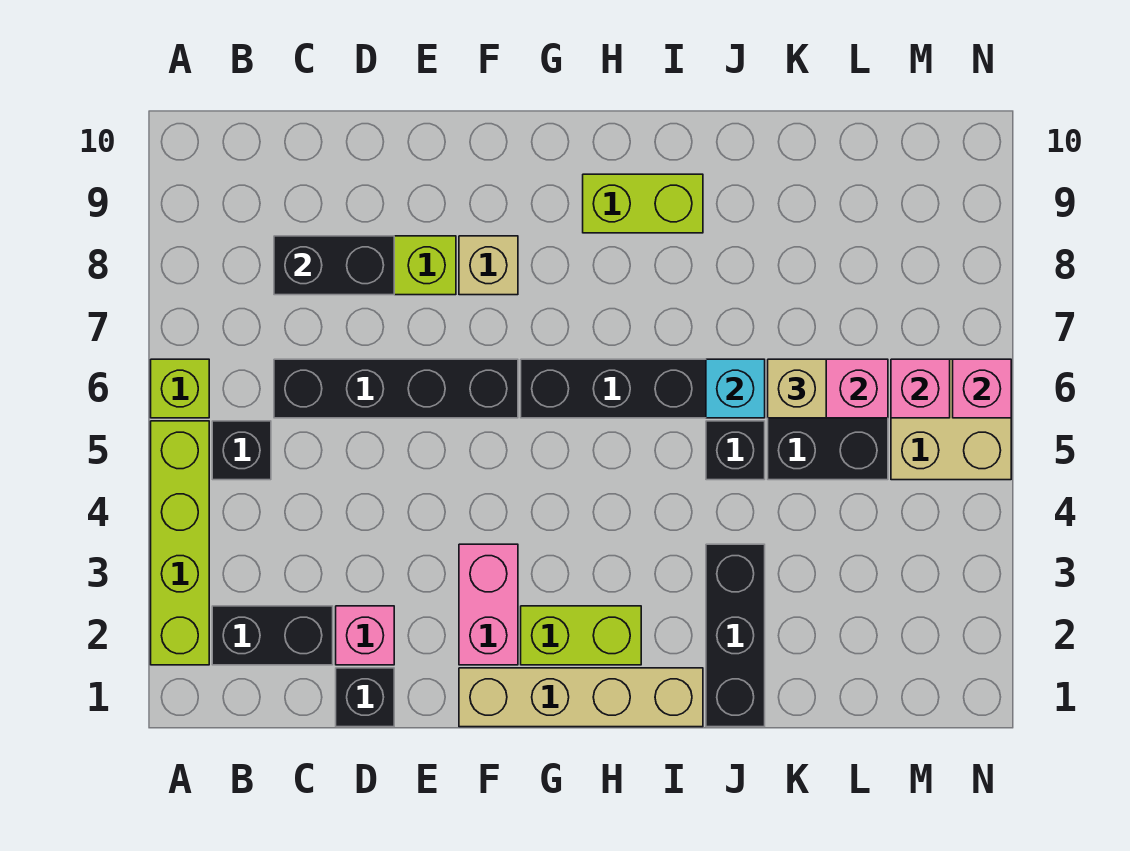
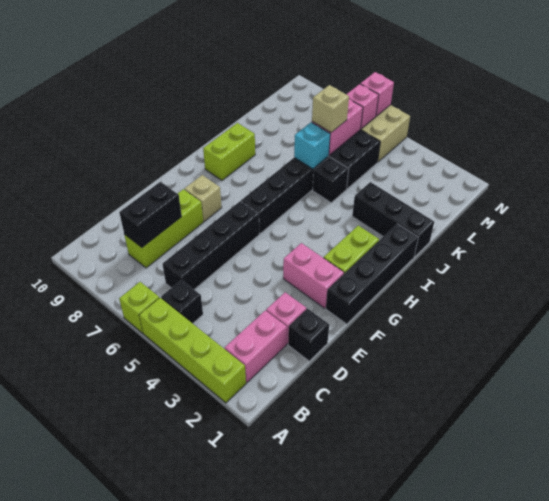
black 1x2 brick [212,606,333,665] -> pink 1x2 brick [225,310,287,383]
tan 1x4 brick [459,668,703,727] -> black 1x4 brick [326,224,418,324]

